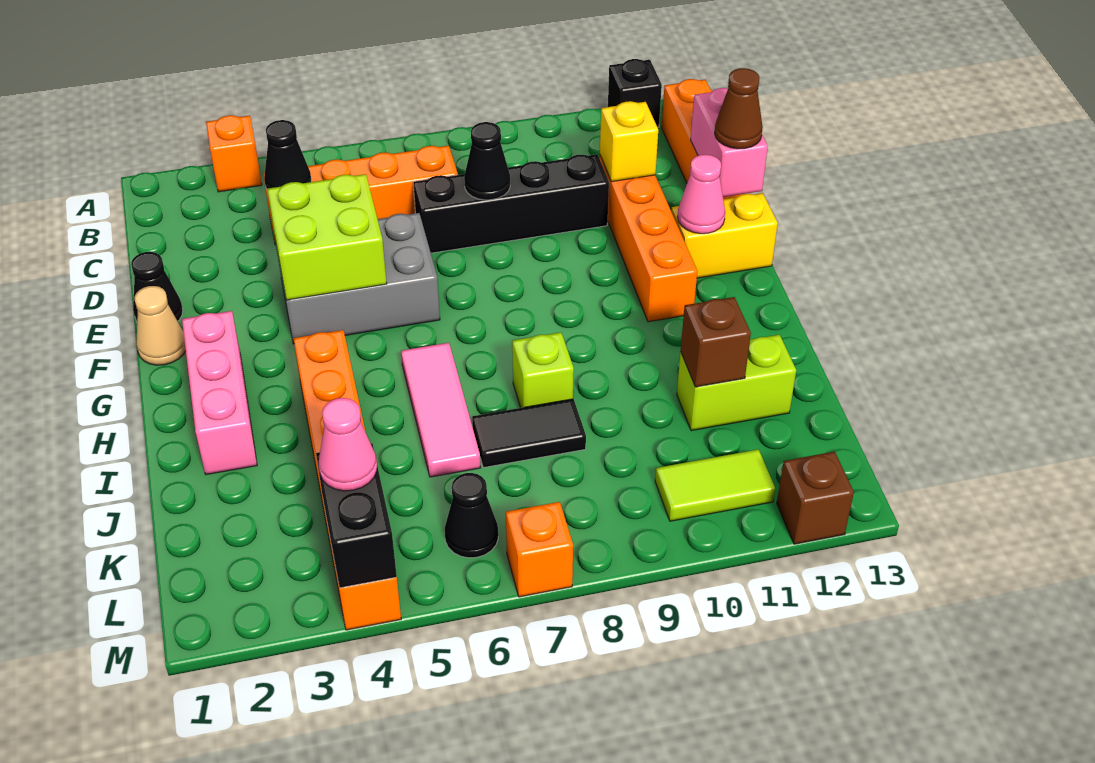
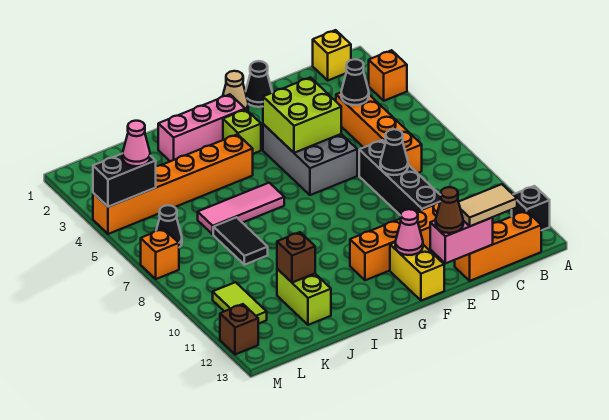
none -> tan 1x2 tile [459,184,517,226]
yellow 1x1 brick [600,101,658,182] -> yellow 1x1 brick moved to [313,30,351,80]
lime 1x1 brick [512,332,574,408] -> lime 1x1 brick moved to [223,109,261,154]

